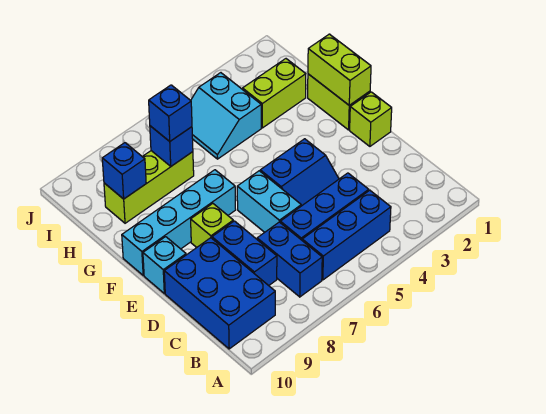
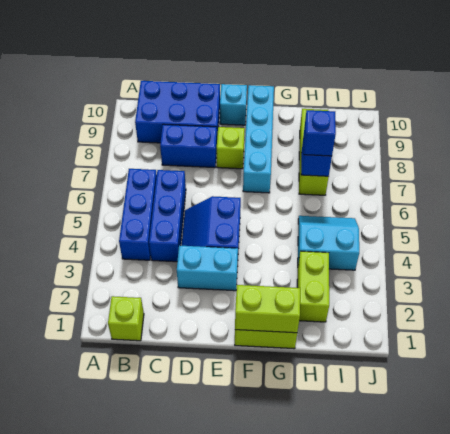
blue 1x2 brick [257,222,322,297] -> none
cyan 1x2 brick [237,171,301,232] -> cyan 1x2 brick moved to [177,246,238,291]
lime 1x1 brick [350,92,392,146] -> lime 1x1 brick moved to [108,296,144,341]
blue 1x1 brick [102,143,146,199] -> none

